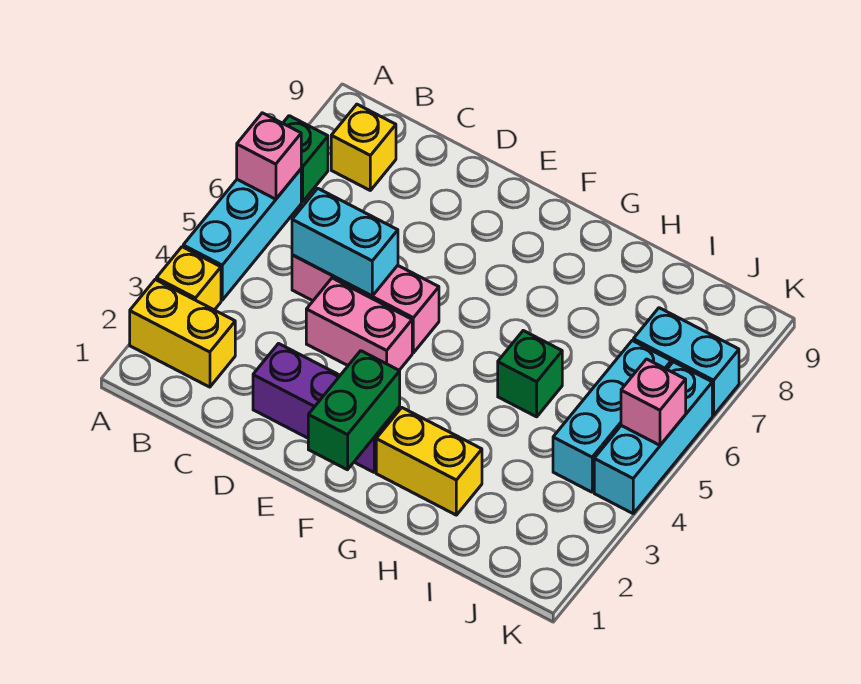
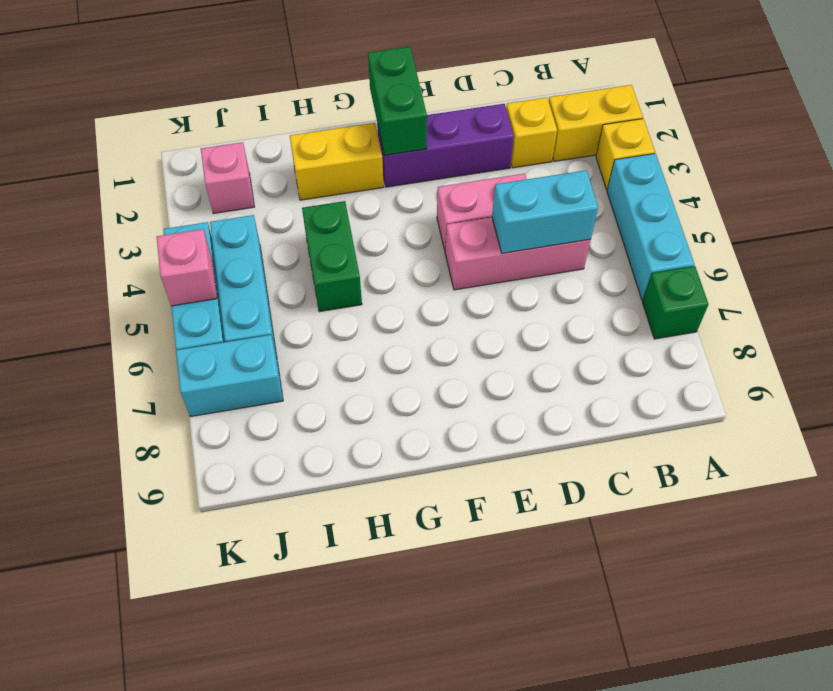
pink 1x1 brick [237,113,301,199] -> pink 1x1 brick moved to [201,142,254,214]
yellow 1x1 brick [331,104,396,190] -> yellow 1x1 brick moved to [506,97,557,168]
green 1x1 brick [498,331,562,417] -> green 1x2 brick [302,201,362,312]

